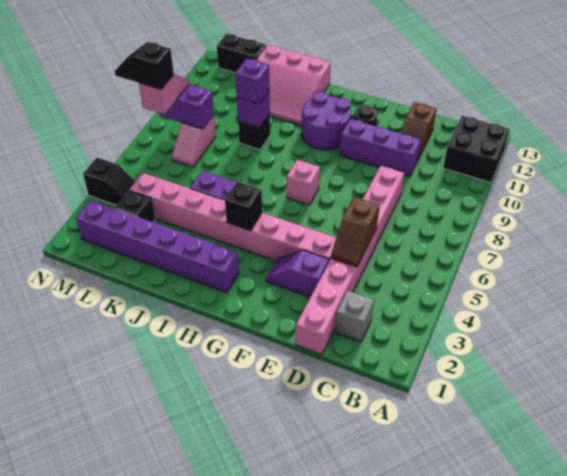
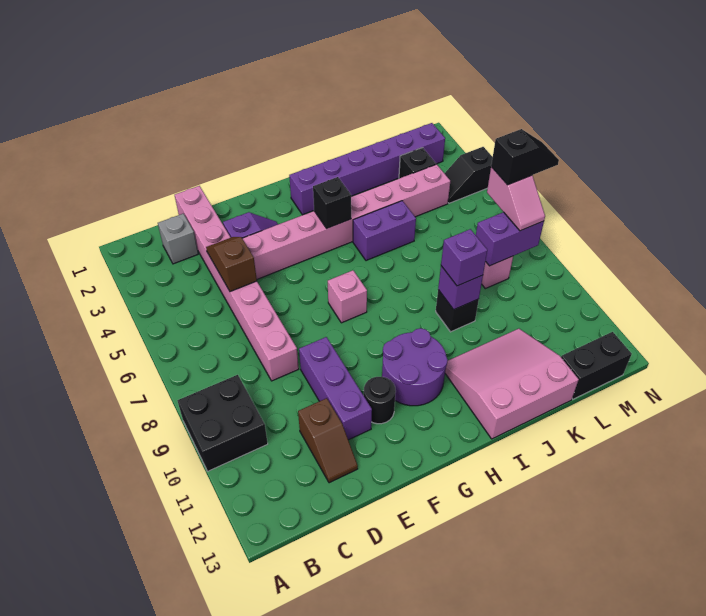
black 2x2 brick [443,116,510,183] -> black 2x2 brick moved to [177,375,268,471]
purple 1x3 brick [340,119,421,177] -> purple 1x3 brick turned to [299,337,372,440]
brown 1x2 slope [401,102,436,159] -> brown 1x2 slope turned to [298,398,358,483]

